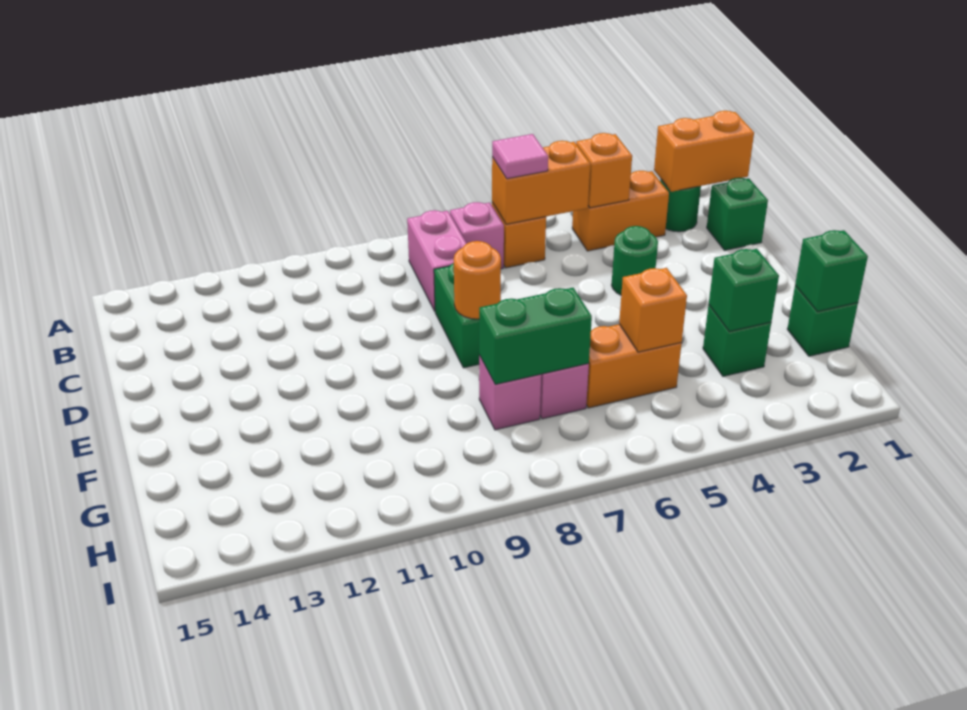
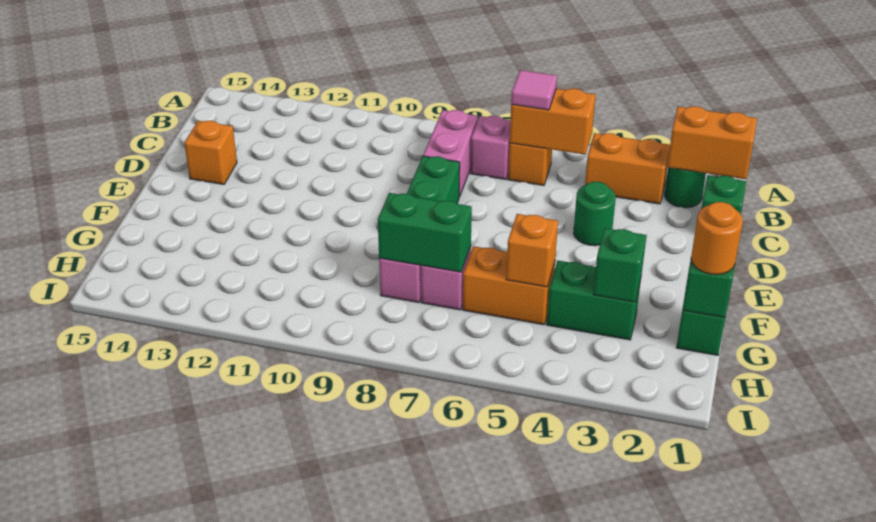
orange 1x1 brick [576,133,632,208] -> orange 1x1 brick moved to [184,121,237,185]
orange 1x1 round brick [454,241,501,319] -> orange 1x1 round brick moved to [691,202,743,275]
green 1x1 brick [703,305,771,376] -> green 1x2 brick [547,261,641,340]

